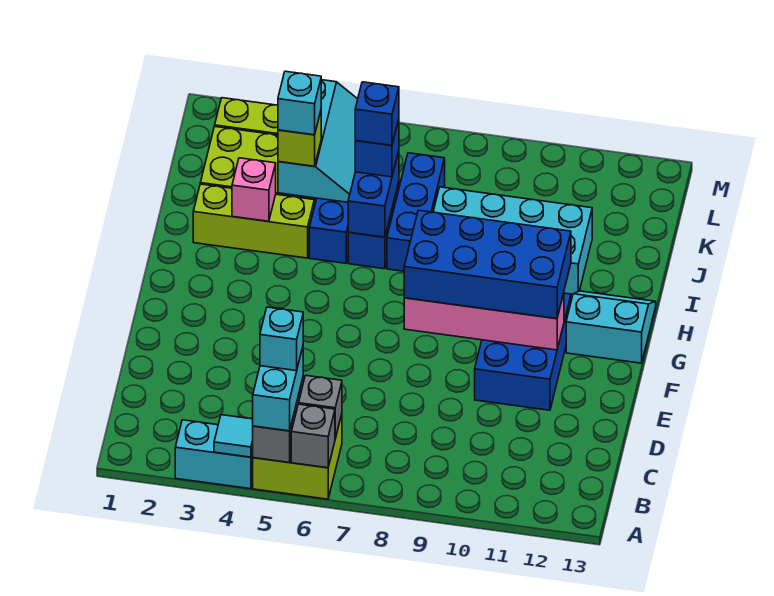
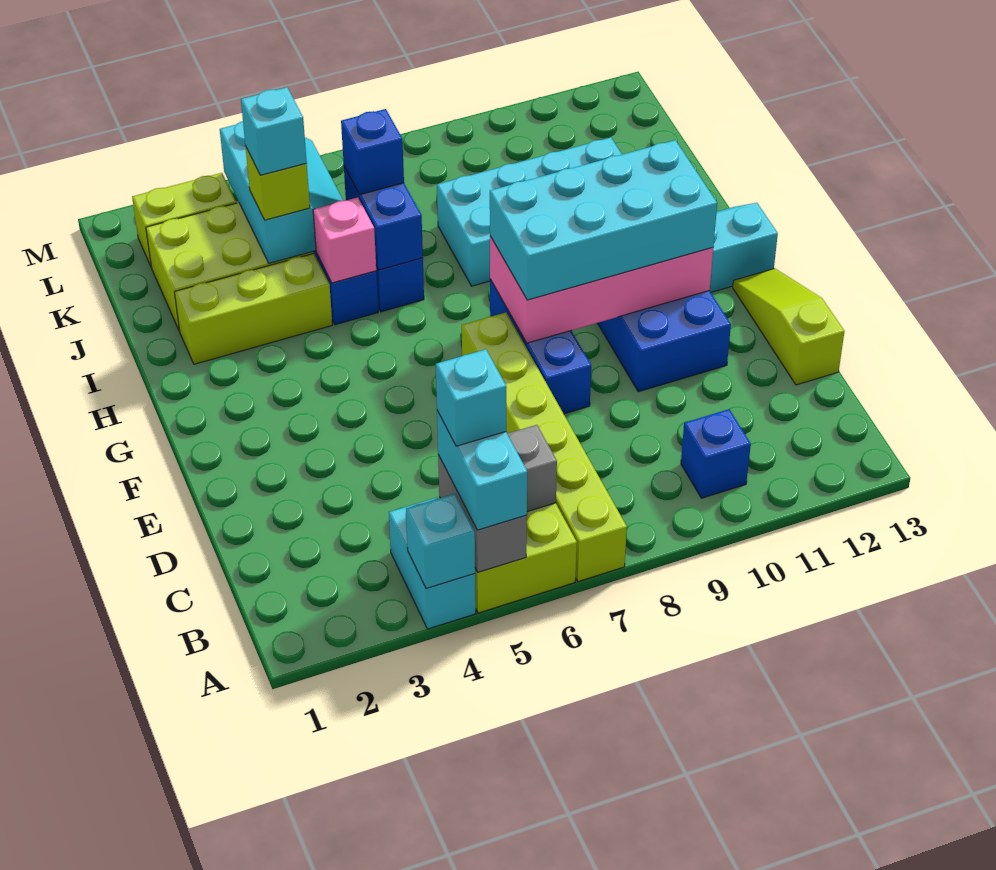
cyan 1x2 brick [175,420,253,489] -> cyan 1x2 brick turned to [389,498,476,629]
cyan 1x1 tile [214,415,253,457] -> cyan 1x1 brick [406,494,475,588]
grey 1x1 brick [291,404,335,468] -> none
none -> lime 1x6 brick [462,312,627,581]
none -> lime 1x3 slope [733,269,844,385]
pink 1x4 brick [404,293,564,350] -> pink 2x4 brick [490,236,713,343]
blue 2x4 brick [404,210,571,319] -> cyan 2x4 brick [490,140,717,300]
pink 1x1 brick [232,158,276,221] -> pink 1x1 brick moved to [313,197,377,283]
blue 1x3 brick [387,153,445,271] -> blue 1x3 brick moved to [490,279,591,414]
blue 1x1 brick [355,82,399,145] -> blue 1x1 brick moved to [681,409,751,498]

